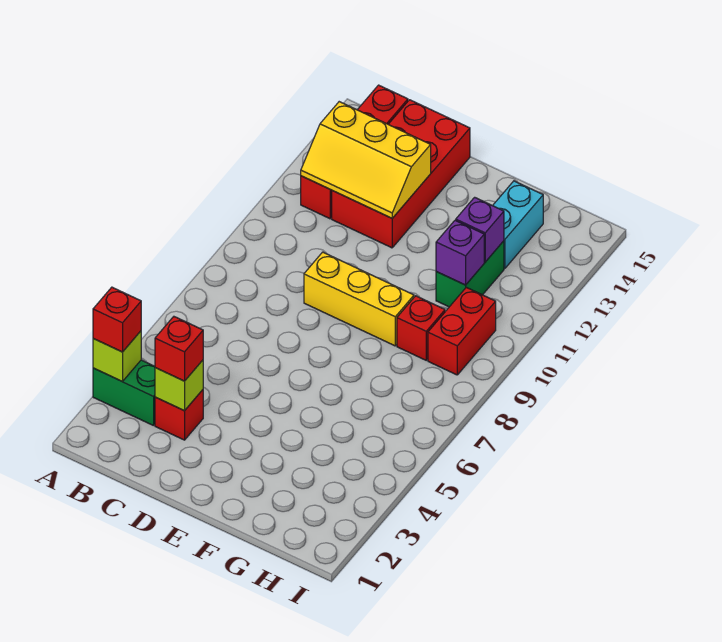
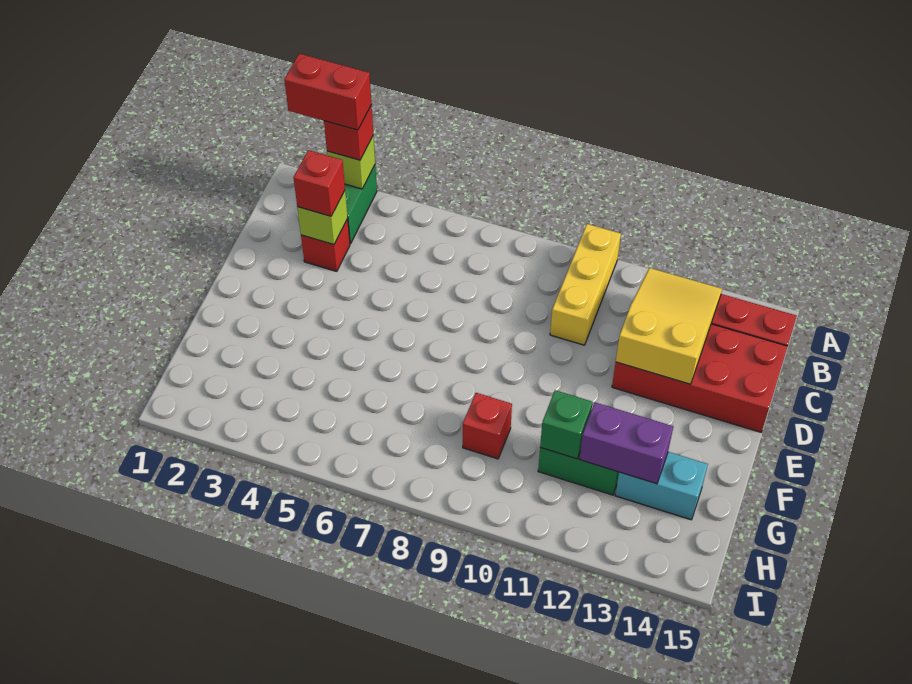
yellow 2x3 slope [301,102,431,218] -> yellow 2x3 slope turned to [616,268,722,384]
yellow 1x3 brick [304,252,414,346] -> yellow 1x3 brick moved to [550,224,621,345]
purple 1x1 brick [436,220,484,285] -> green 1x1 brick [540,390,593,459]
purple 1x1 brick [456,197,504,262] -> purple 1x2 brick [579,402,673,484]
red 1x2 brick [428,287,496,375] -> red 1x2 brick moved to [284,54,371,130]

